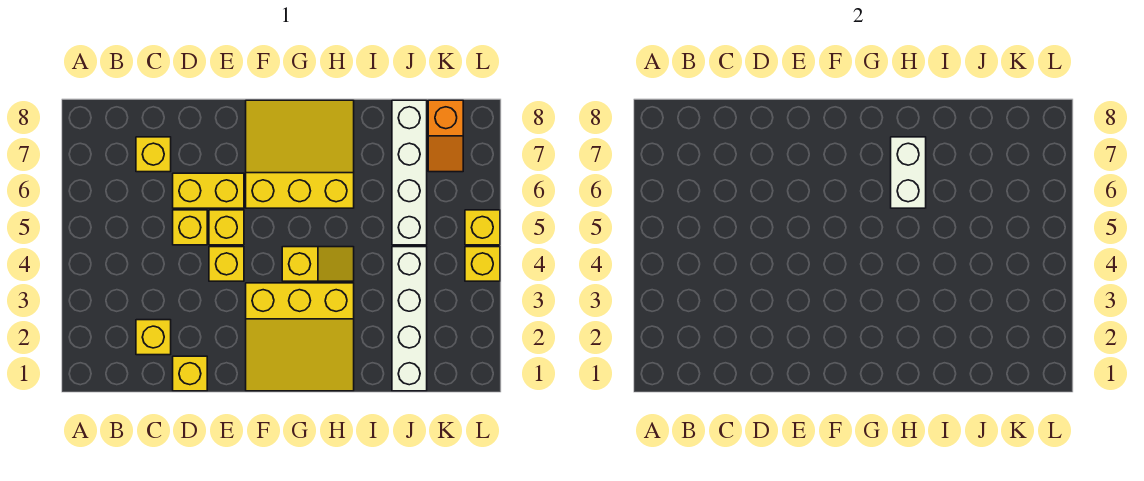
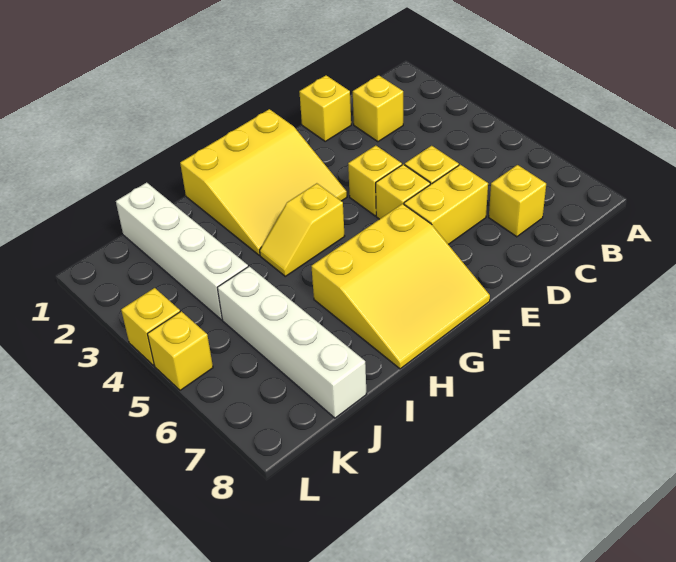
yellow 3x3 slope [246,283,354,391] -> yellow 3x3 slope turned to [180,109,347,255]
white 1x2 brick [891,137,926,208] -> none
orange 1x2 slope [428,100,463,172] -> none

